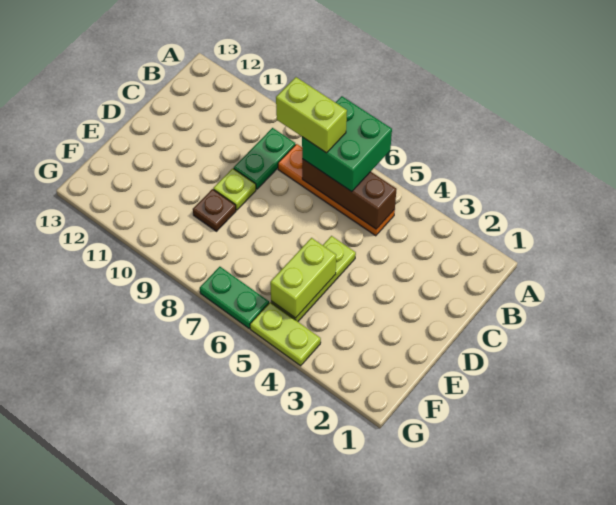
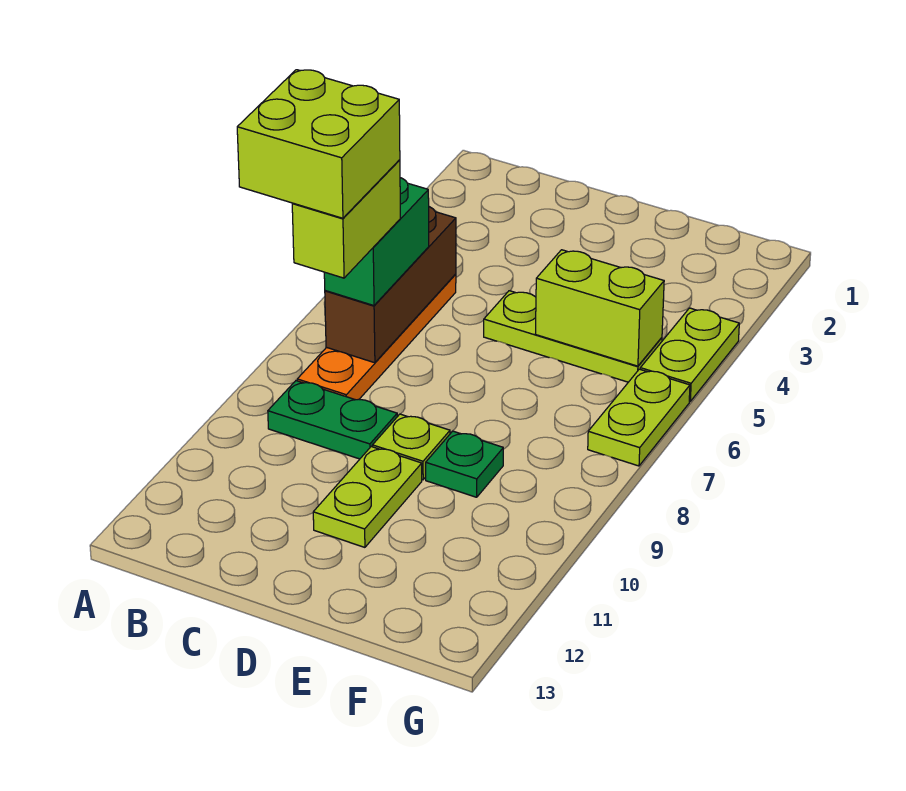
green 2x2 brick [302,96,392,192] -> green 1x2 brick [324,178,429,306]
none -> lime 2x2 brick [237,70,400,218]
none -> lime 1x2 plate [313,447,422,547]
brown 1x1 plate [193,189,236,231] -> green 1x1 plate [426,431,503,497]
green 1x2 plate [200,267,269,328] -> lime 1x2 plate [588,369,690,466]

